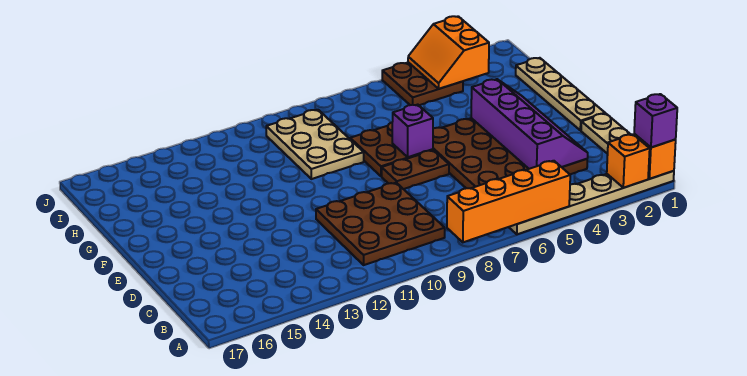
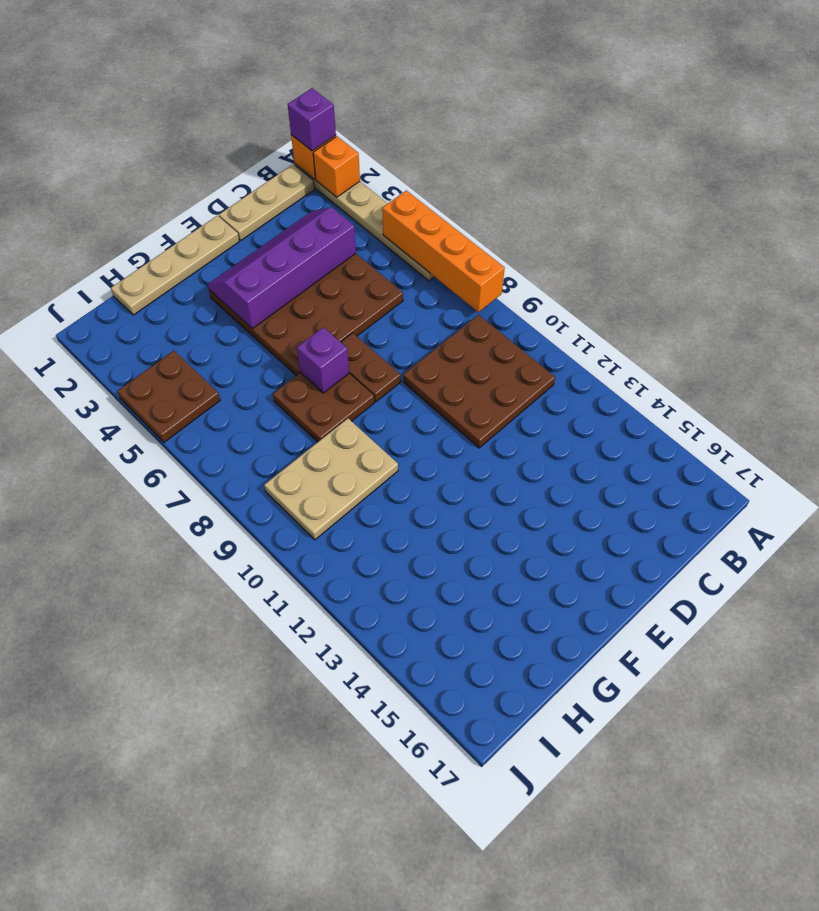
orange 2x2 slope [408,16,489,89] -> none

